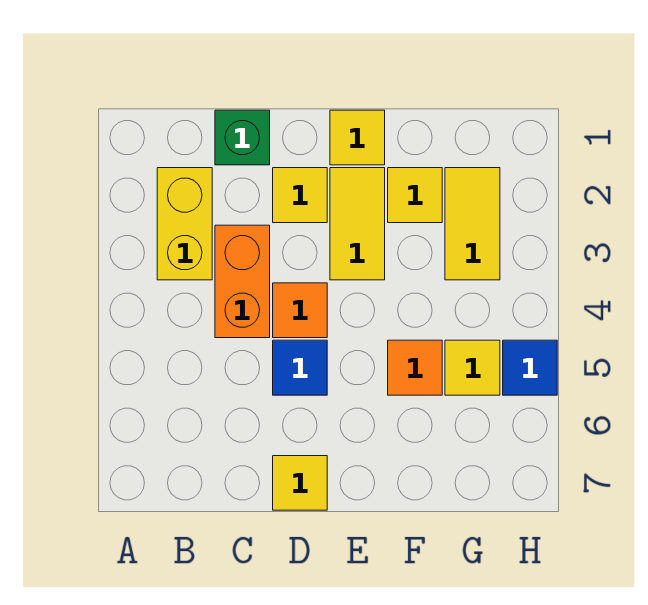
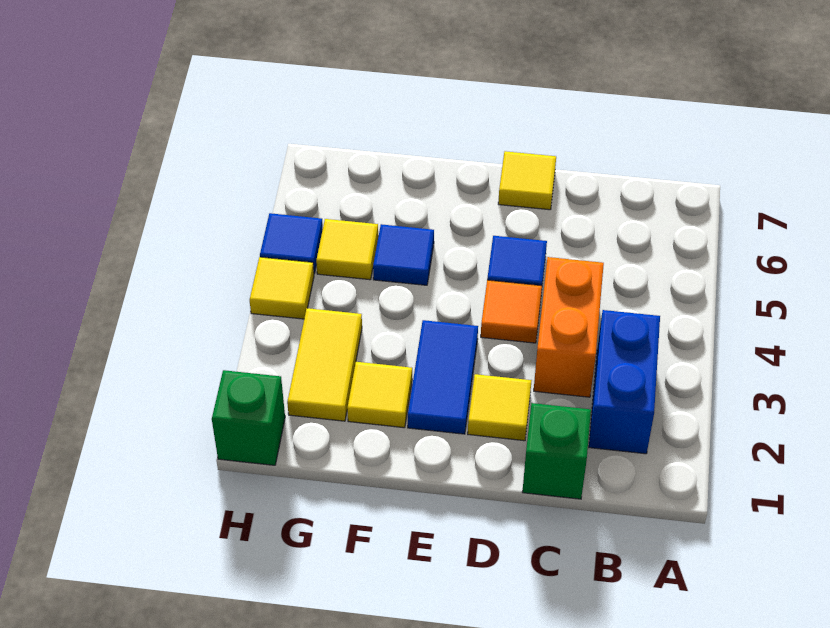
yellow 1x2 brick [157,168,212,280] -> blue 1x2 brick [589,310,660,454]
yellow 1x1 tile [330,110,385,165] -> yellow 1x1 tile moved to [250,257,314,319]
yellow 1x2 tile [330,168,385,280] -> blue 1x2 tile [408,320,478,434]
orange 1x1 tile [388,340,442,395] -> blue 1x1 tile [373,224,434,285]
none -> green 1x1 brick [212,370,285,465]

